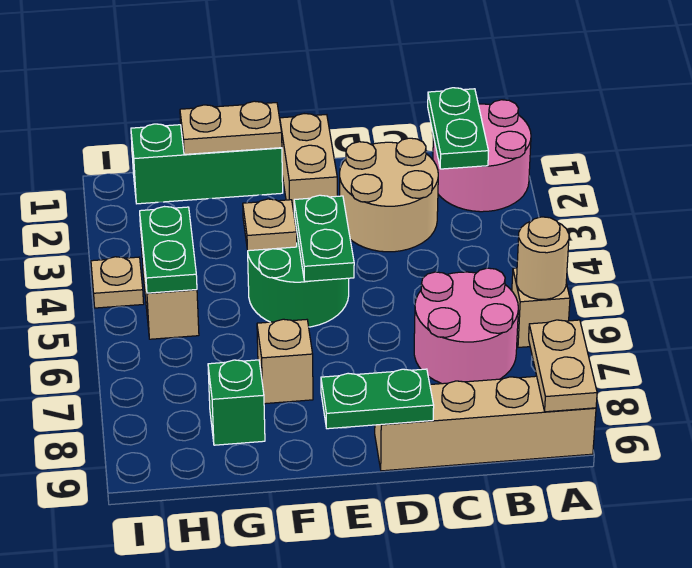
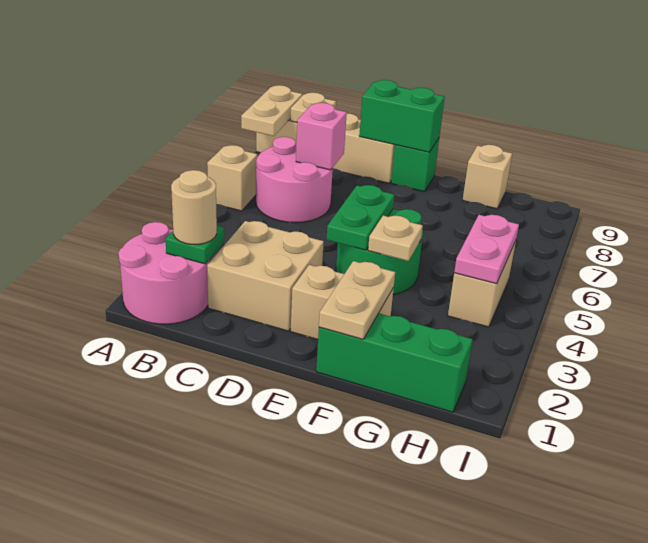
tan 1x1 round brick [517,217,569,299] -> tan 1x1 round brick moved to [171,170,217,244]
green 1x2 plate [428,88,488,169] -> green 1x1 plate [166,225,224,264]
tan 2x2 round brick [340,138,438,252] -> tan 2x2 brick [207,221,324,331]
none -> pink 1x1 brick [296,103,347,170]
green 1x2 plate [321,369,434,429] -> green 1x2 brick [359,80,445,152]
tan 1x2 brick [280,114,337,212] -> tan 1x2 brick turned to [291,265,394,340]
tan 1x2 plate [180,101,282,155] -> tan 1x2 plate turned to [319,261,395,339]
tan 1x1 brick [257,319,313,404] -> tan 1x1 brick moved to [463,145,512,209]
green 1x1 brick [208,360,265,445] -> green 1x1 brick moved to [391,139,439,192]
green 1x2 plate [140,207,197,293] -> pink 1x2 plate [454,215,519,284]
tan 1x1 plate [91,257,144,308] -> tan 1x1 plate moved to [290,93,336,122]

